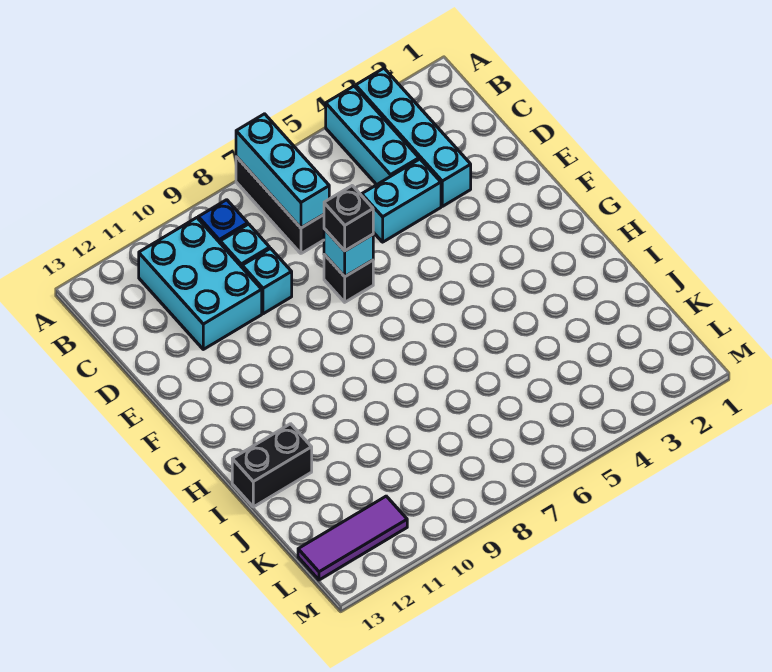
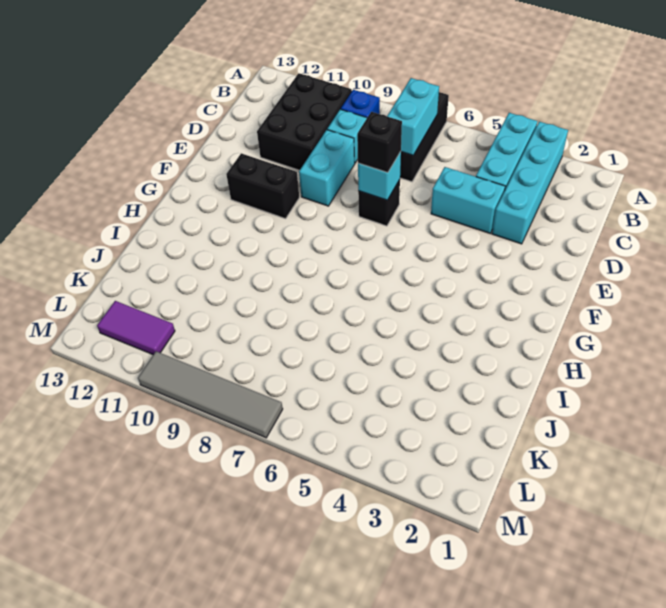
cyan 1x3 brick [236,114,329,228] -> cyan 1x2 brick [387,78,439,155]
cyan 2x3 brick [139,218,262,349] -> black 2x3 brick [257,73,352,170]
cyan 1x1 brick [242,248,292,314] -> cyan 1x2 brick [299,130,355,206]
black 1x2 brick [232,424,312,507] -> black 1x2 brick moved to [226,153,299,219]
purple 1x3 tile [298,496,407,580] -> purple 1x2 tile [97,301,175,355]
none -> grey 1x4 tile [138,351,283,438]

